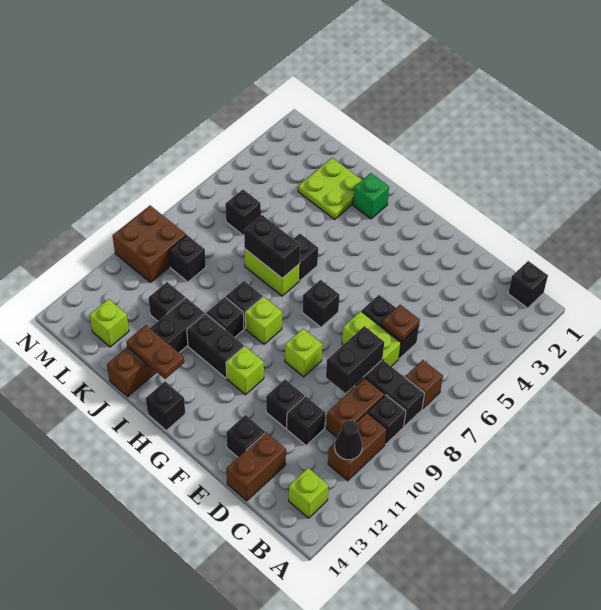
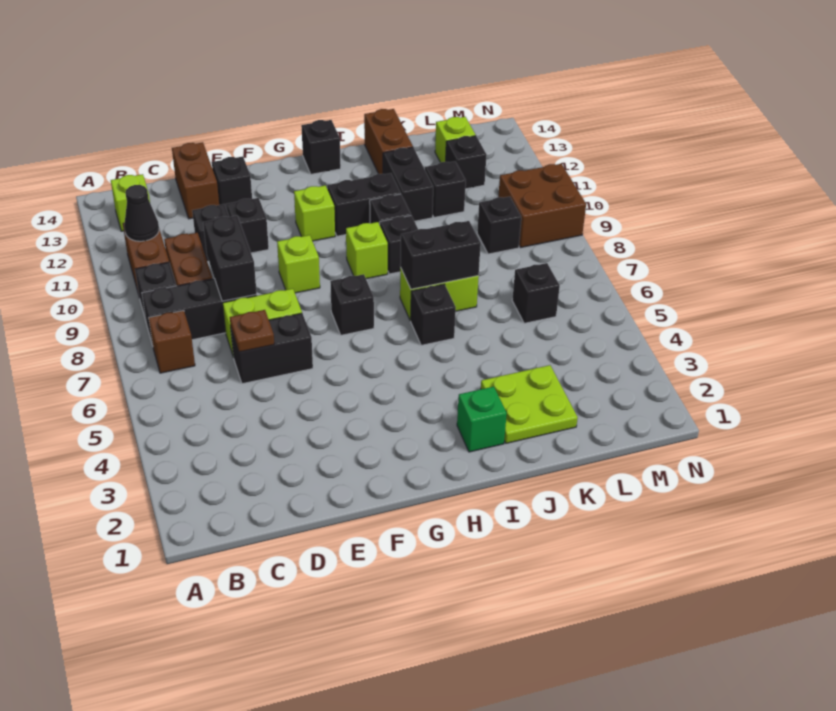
black 1x1 brick [508,261,548,308] -> black 1x1 brick moved to [446,136,487,189]
brown 1x2 plate [126,325,184,379] -> none

